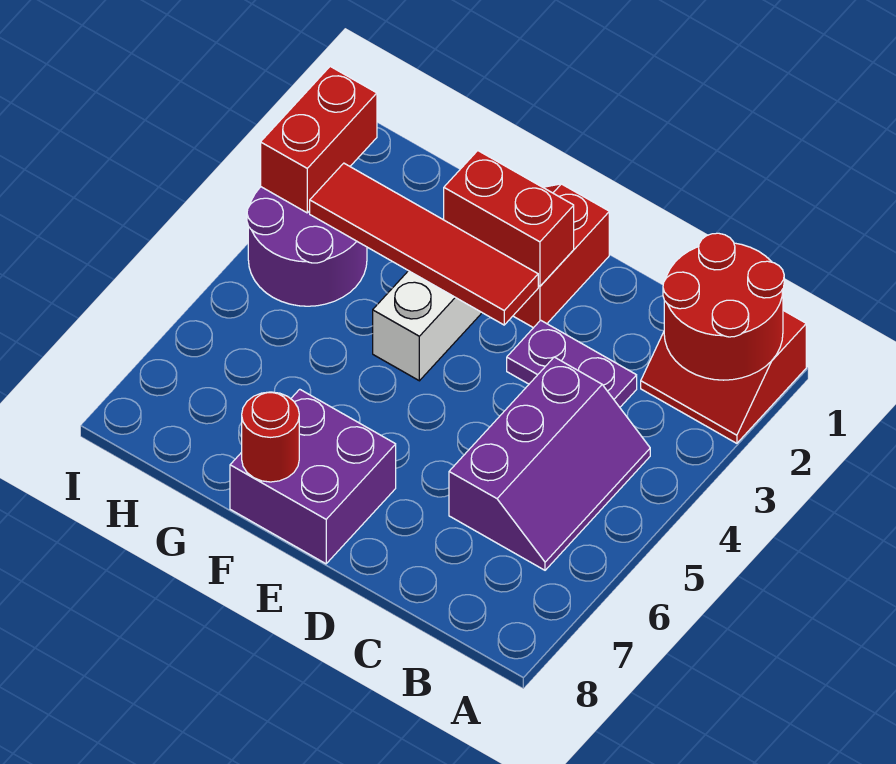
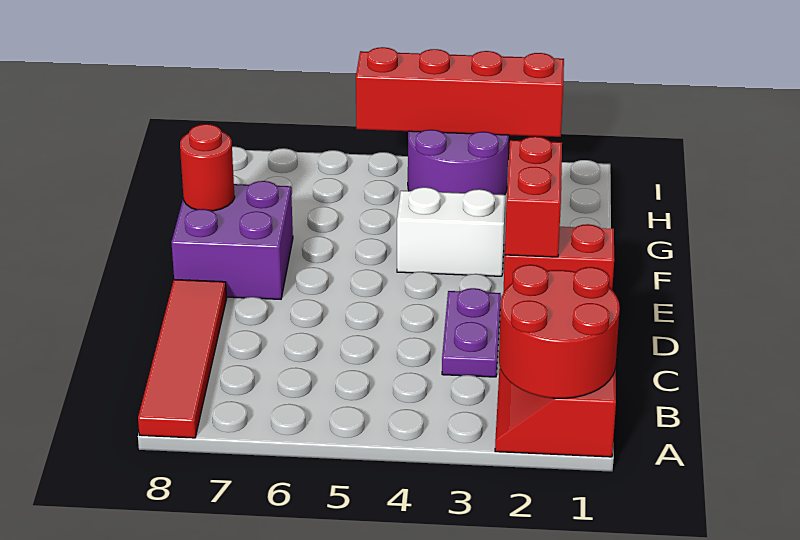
purple 2x3 slope [449,357,650,570] -> none
red 1x4 tile [310,163,538,325] -> red 1x4 tile moved to [138,280,227,438]
red 1x2 brick [261,66,377,213] -> red 1x4 brick [356,47,564,137]

